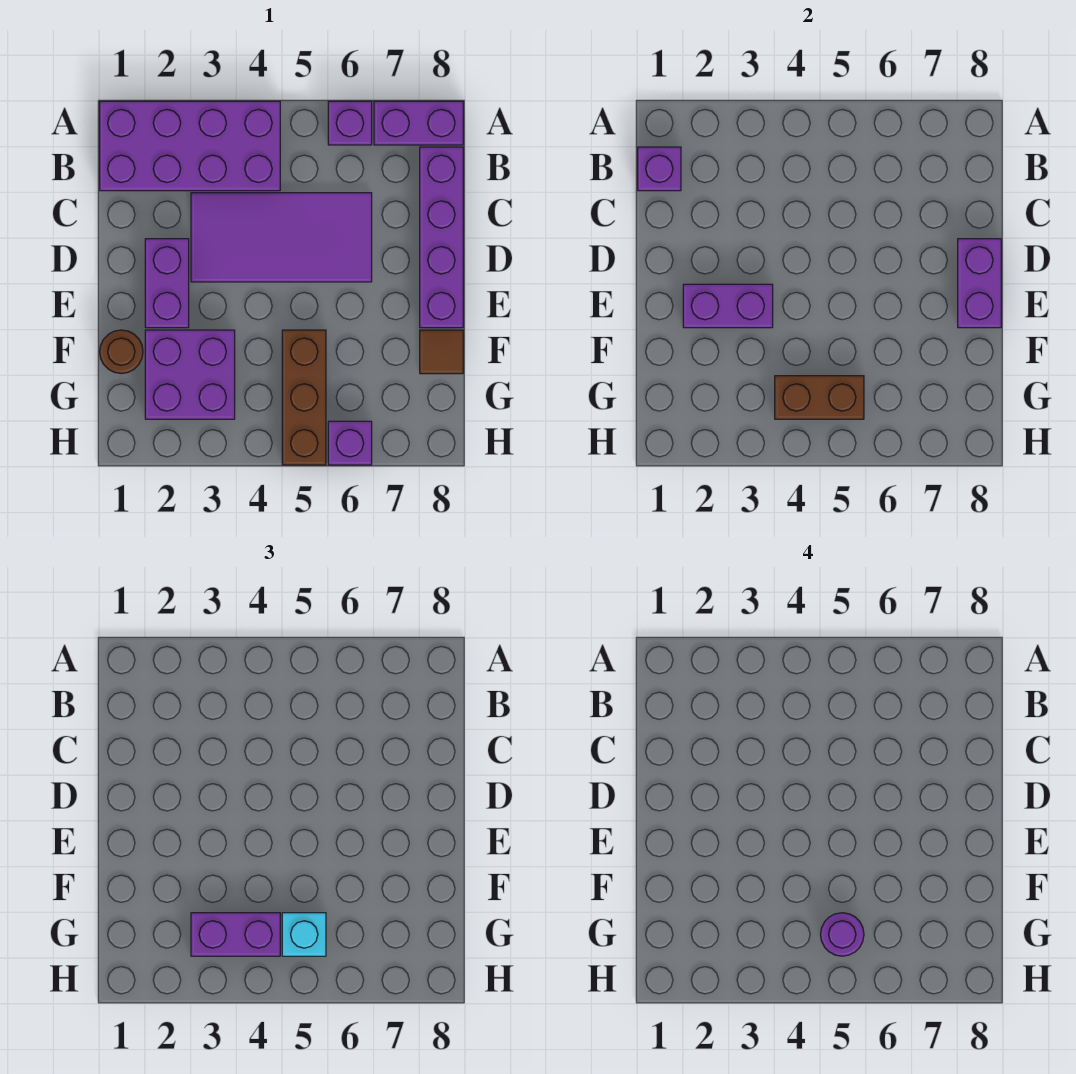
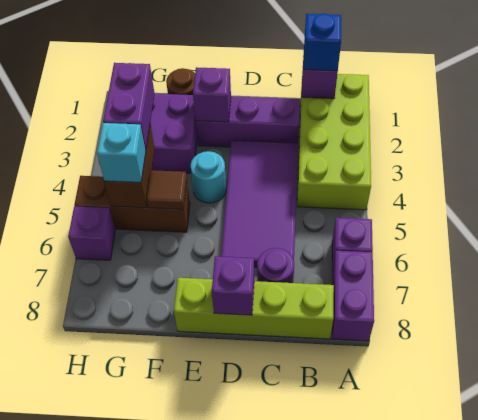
purple 2x4 brick [100,101,280,191] -> lime 2x4 brick [297,74,371,210]
none -> blue 1x1 brick [303,13,341,71]
purple 1x4 brick [420,147,463,328] -> lime 1x4 brick [174,278,334,339]
purple 1x2 brick [145,239,189,328] -> purple 1x3 brick [196,96,300,147]
purple 1x2 brick [958,239,1001,328] -> purple 1x1 brick [212,256,254,315]
purple 1x2 brick [683,284,773,328] -> purple 1x1 brick [193,67,231,122]
none -> cyan 1x1 round brick [191,151,226,203]
brown 1x1 tile [420,330,463,374] -> brown 1x1 tile moved to [147,170,187,209]
purple 1x1 round brick [821,913,864,956] -> purple 1x1 round brick moved to [257,248,294,283]

